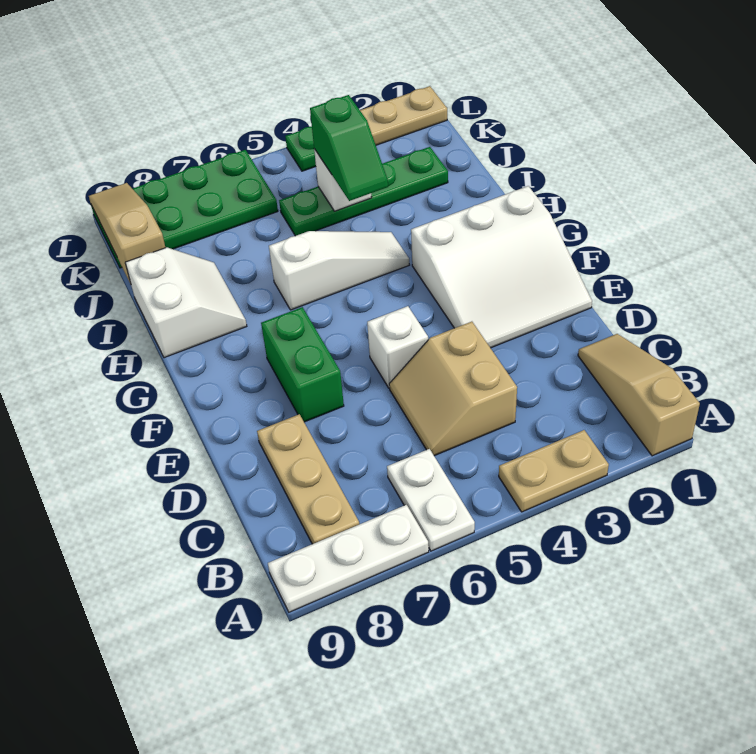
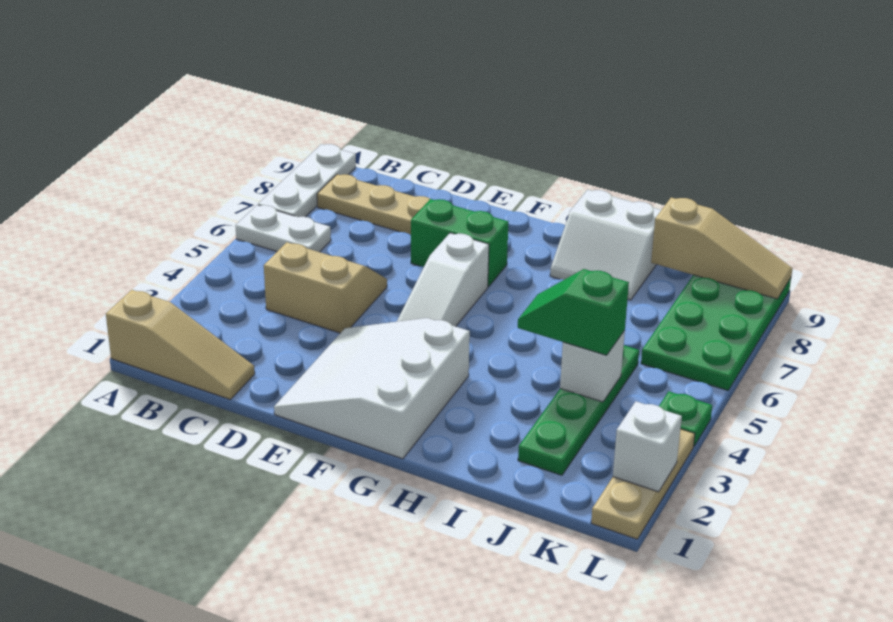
tan 1x2 plate [499,430,609,512] -> none
white 1x1 brick [367,306,428,388] -> white 1x1 brick moved to [613,402,682,492]
white 1x3 slope [269,231,409,310] -> white 1x3 slope moved to [397,233,489,327]

